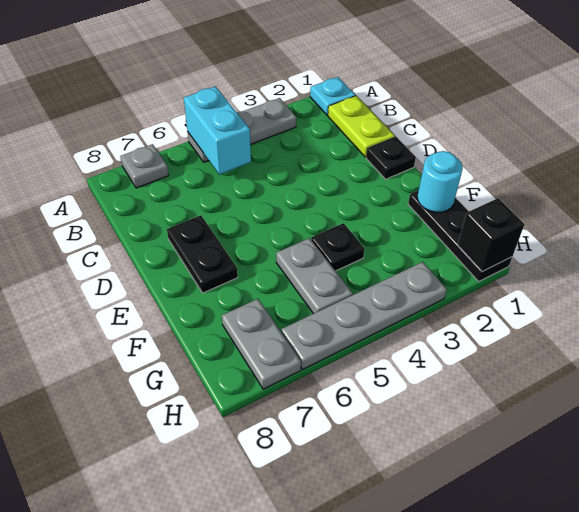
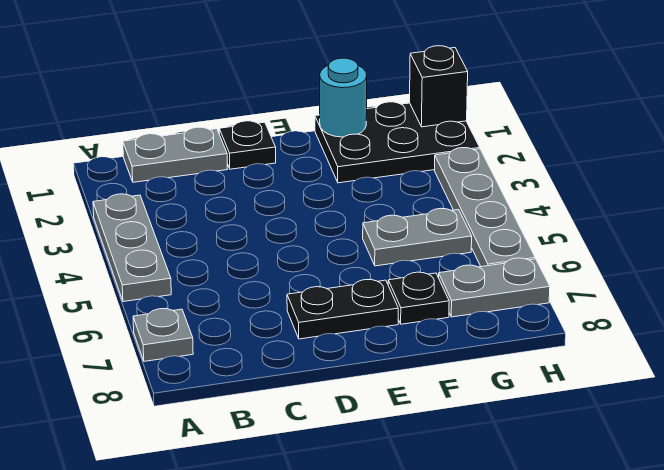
cyan 1x1 plate [310,77,355,115] -> none
cyan 1x2 brick [184,86,251,174] -> none
lime 1x2 plate [328,96,395,157] -> grey 1x2 plate [123,127,227,182]
black 1x3 plate [408,190,512,281] -> black 2x3 plate [315,102,480,183]
black 1x1 plate [311,223,364,271] -> black 1x1 plate moved to [388,272,449,324]

